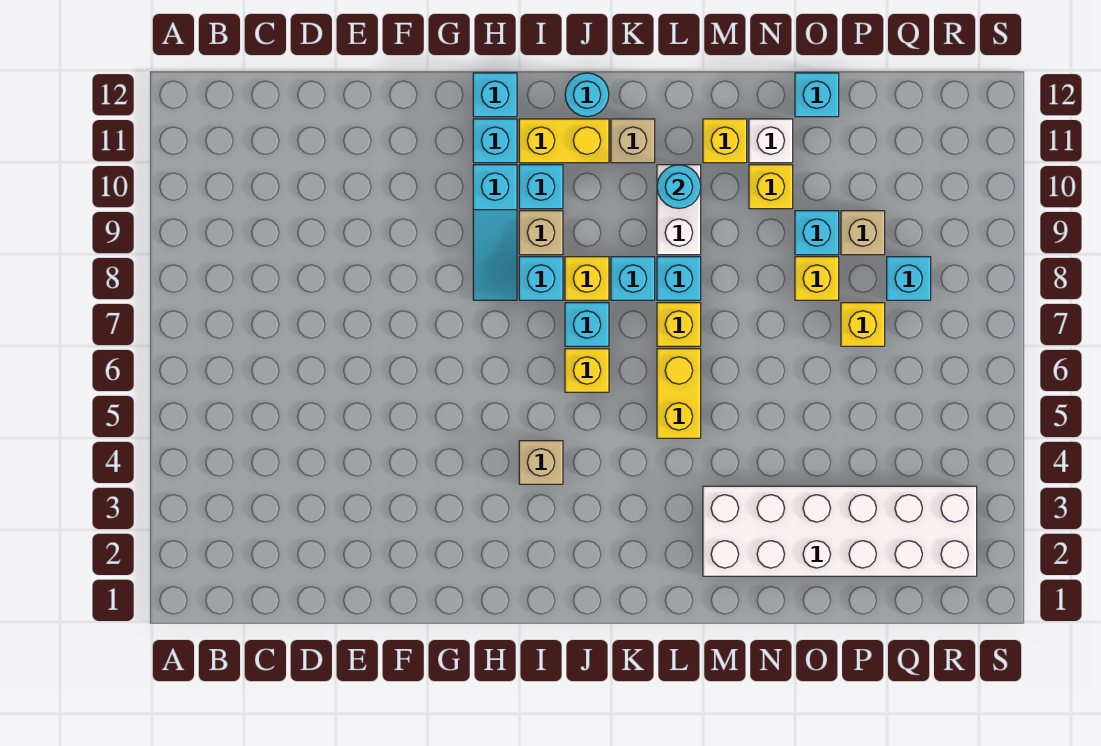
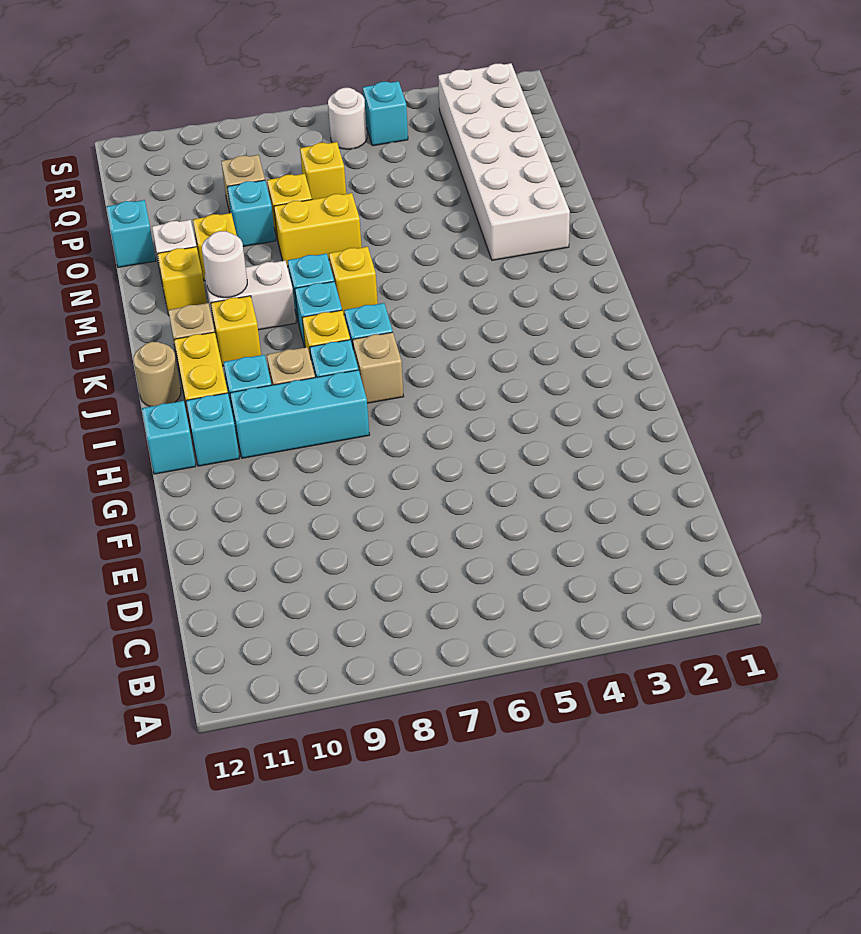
cyan 1x3 slope [473,165,517,300] -> cyan 1x3 brick [230,370,370,458]
tan 1x1 brick [519,441,563,484] -> tan 1x1 brick moved to [353,332,404,403]
yellow 1x1 brick [565,349,609,392] -> yellow 1x1 brick moved to [211,296,261,366]
cyan 1x1 round brick [565,73,609,117] -> tan 1x1 round brick [133,342,181,407]
yellow 1x2 brick [657,349,701,438] -> yellow 1x2 brick moved to [274,193,362,267]
cyan 1x1 round brick [657,165,701,208] -> white 1x1 round brick [202,231,247,298]
cyan 1x1 brick [887,257,931,300] -> cyan 1x1 brick moved to [363,81,408,146]
none -> white 1x1 round brick [328,88,367,149]

